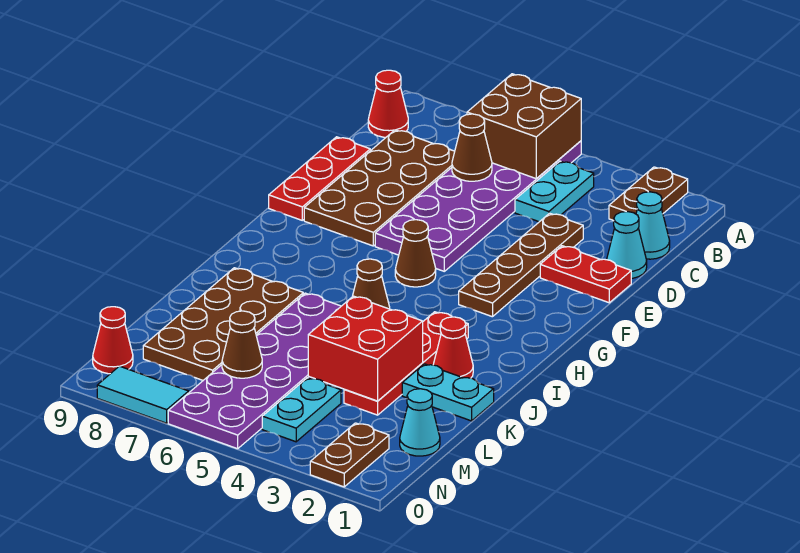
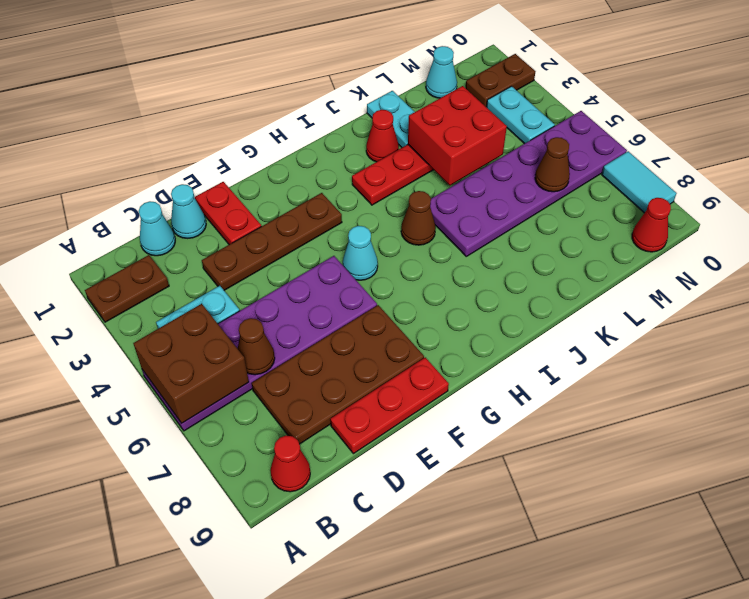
brown 1x1 cone [395,220,436,287] -> cyan 1x1 cone [343,226,378,280]
brown 2x4 plate [143,268,303,380] -> none
cyan 1x2 plate [262,378,341,442] -> cyan 1x2 plate turned to [487,86,555,144]

